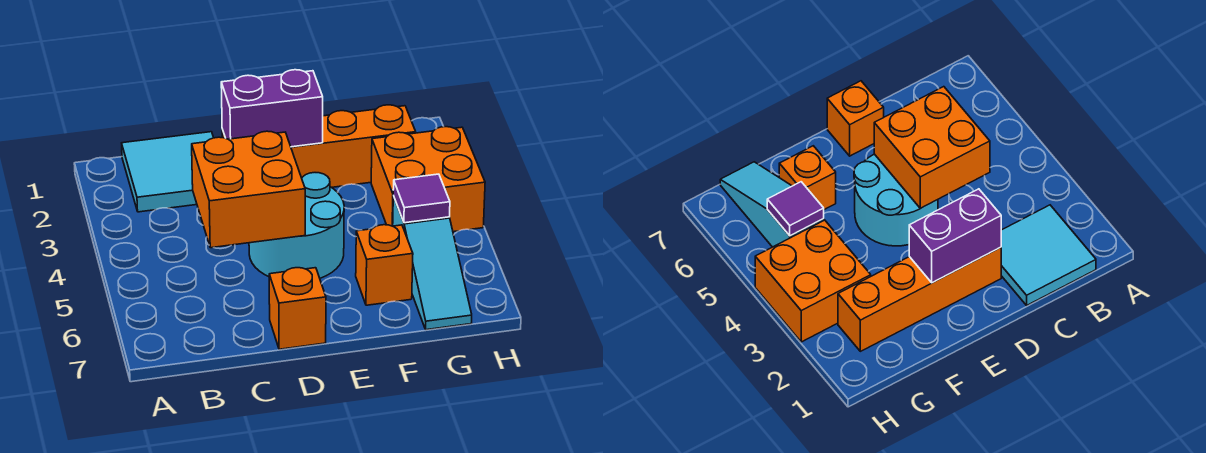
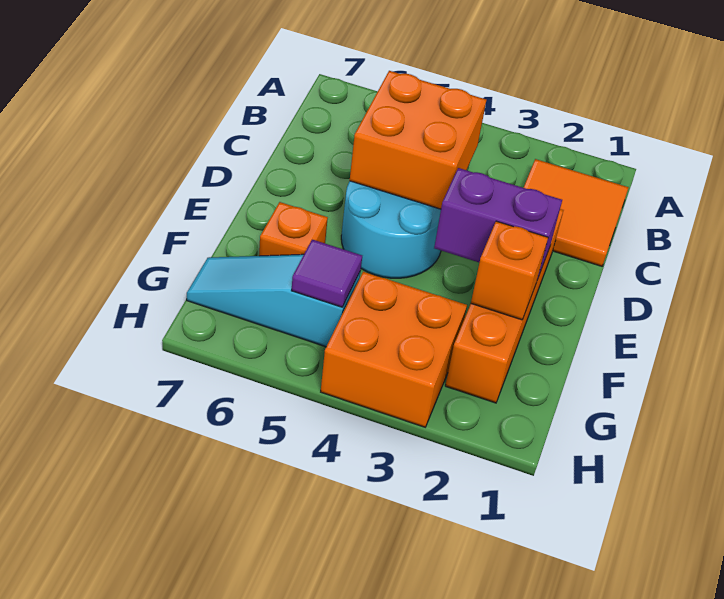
cyan 2x2 tile [122,132,214,212] -> orange 2x2 tile [524,159,629,266]
purple 1x2 brick [221,70,323,147] -> purple 1x2 brick turned to [434,168,562,277]
orange 1x1 brick [269,268,326,349] -> orange 1x1 brick moved to [471,221,548,320]

